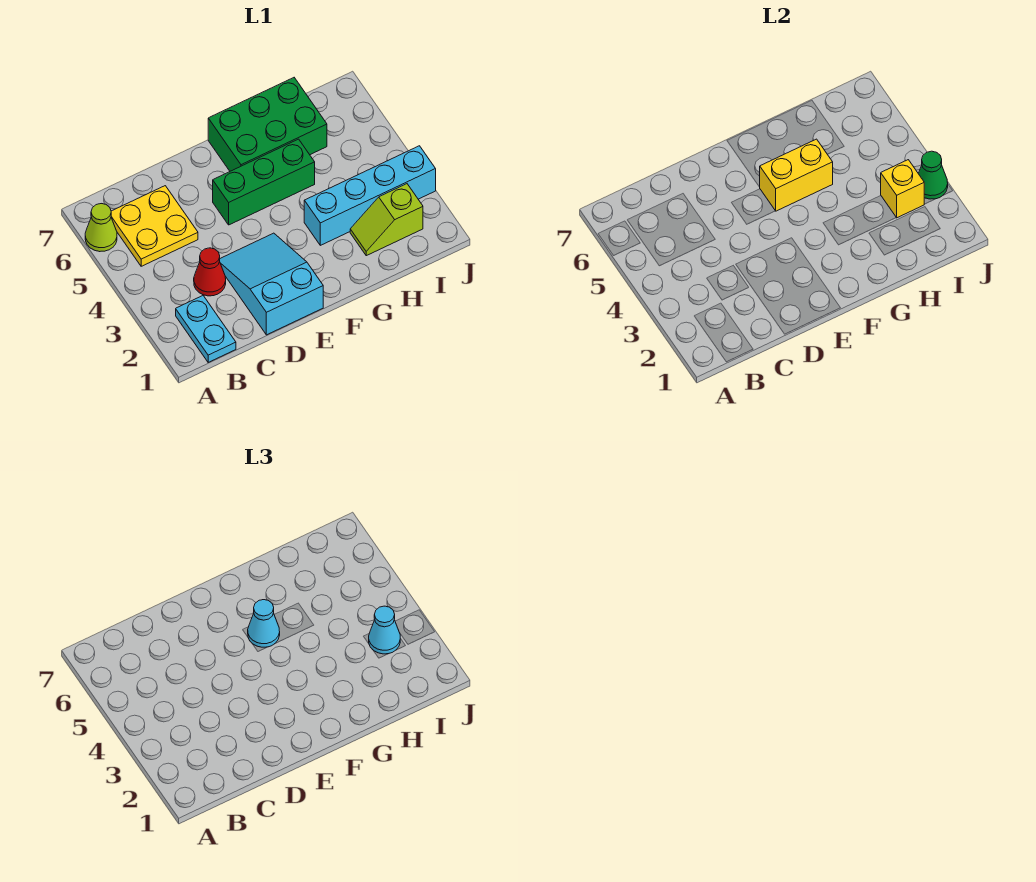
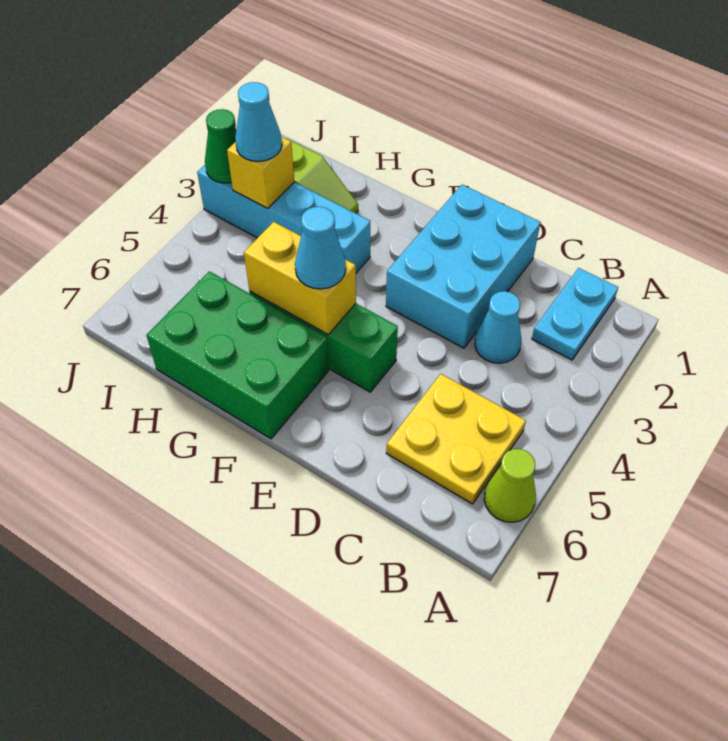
red 1x1 cone [194,248,226,296] -> cyan 1x1 cone [475,291,521,363]
cyan 2x3 slope [220,233,323,335] -> cyan 2x3 brick [386,185,541,348]

